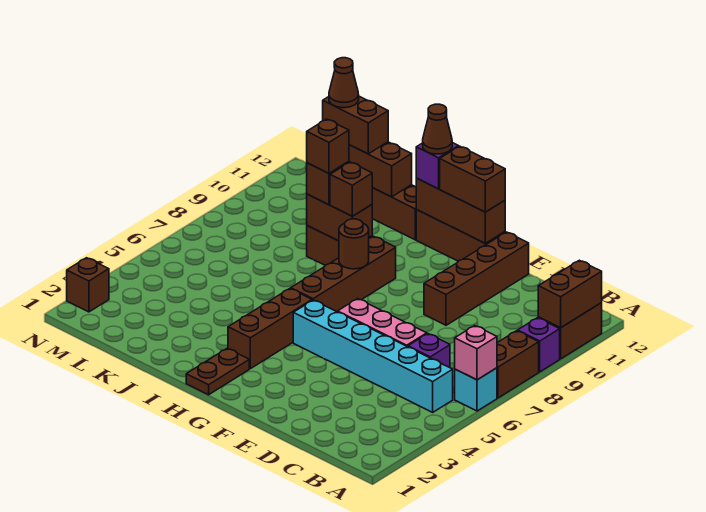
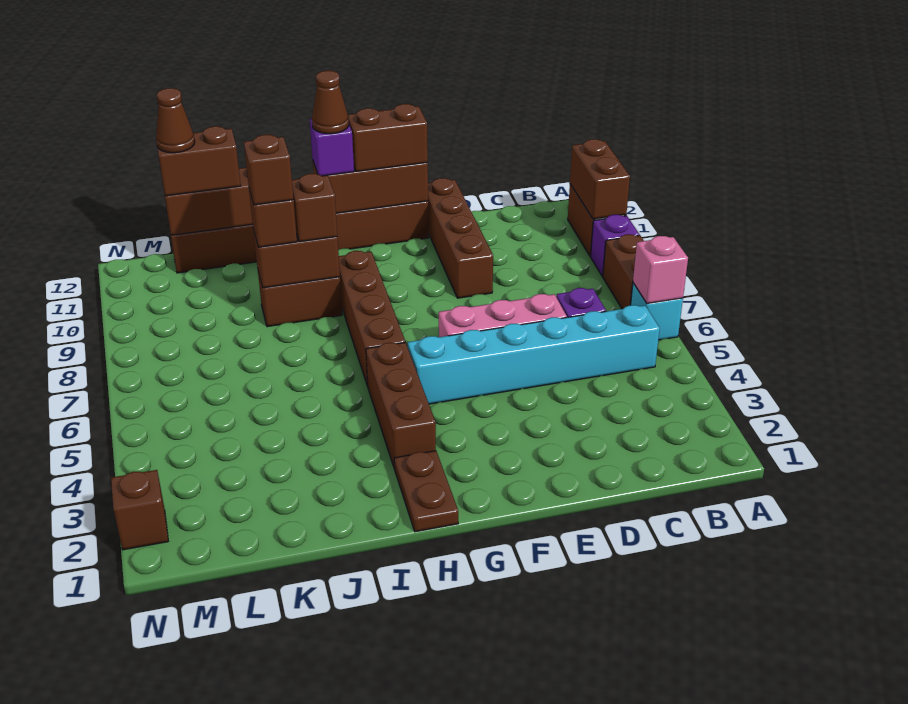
brown 1x1 round brick [339,219,369,269] -> none

